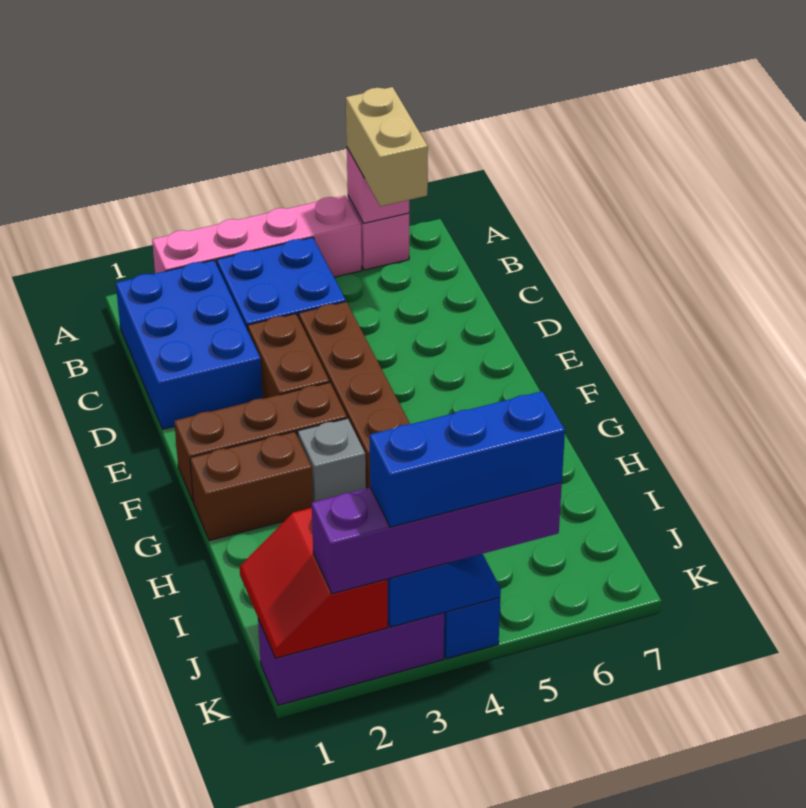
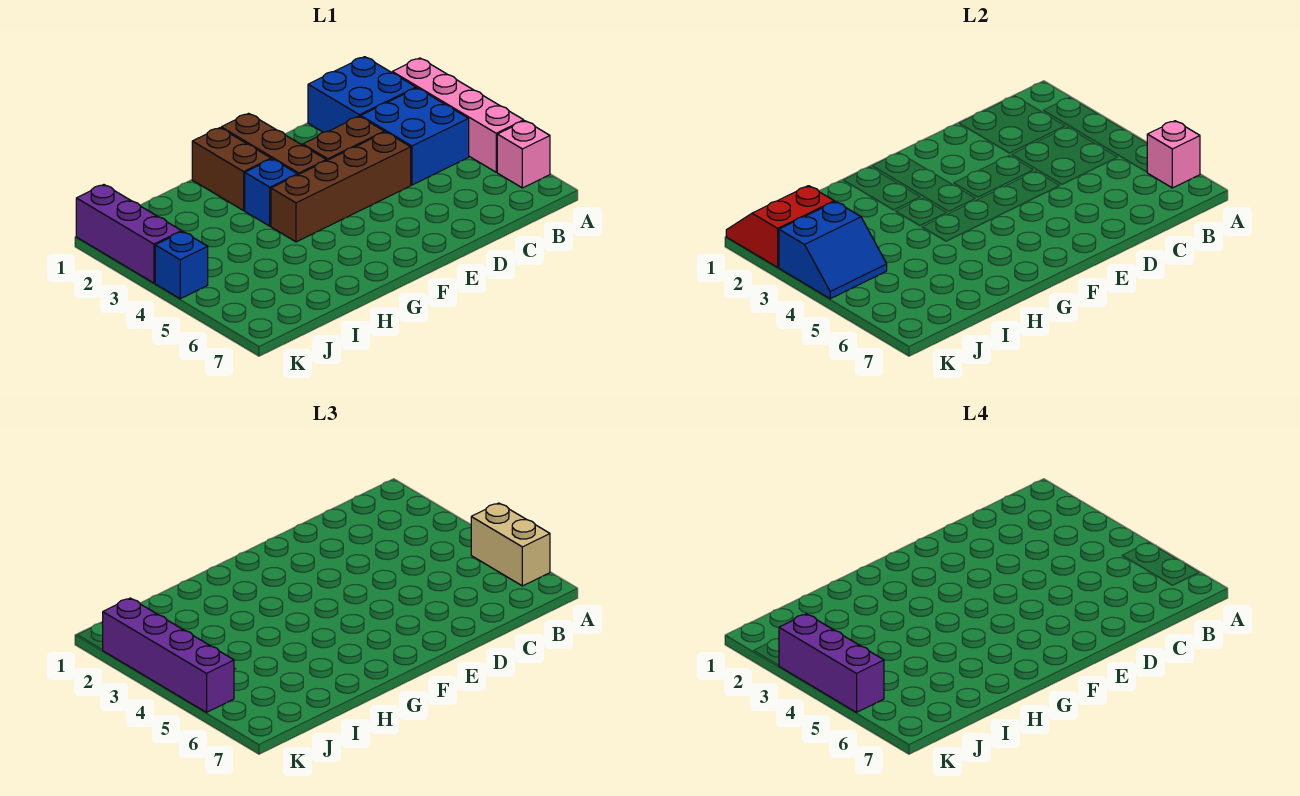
tan 1x2 brick [346,87,428,206] -> tan 1x2 brick turned to [471,503,550,586]
blue 2x3 brick [116,260,263,429] -> blue 2x2 brick [308,57,416,132]
grey 1x1 brick [298,418,366,502] -> blue 1x1 brick [245,159,297,226]
blue 1x3 brick [370,391,565,527] -> purple 1x3 brick [779,614,884,712]

